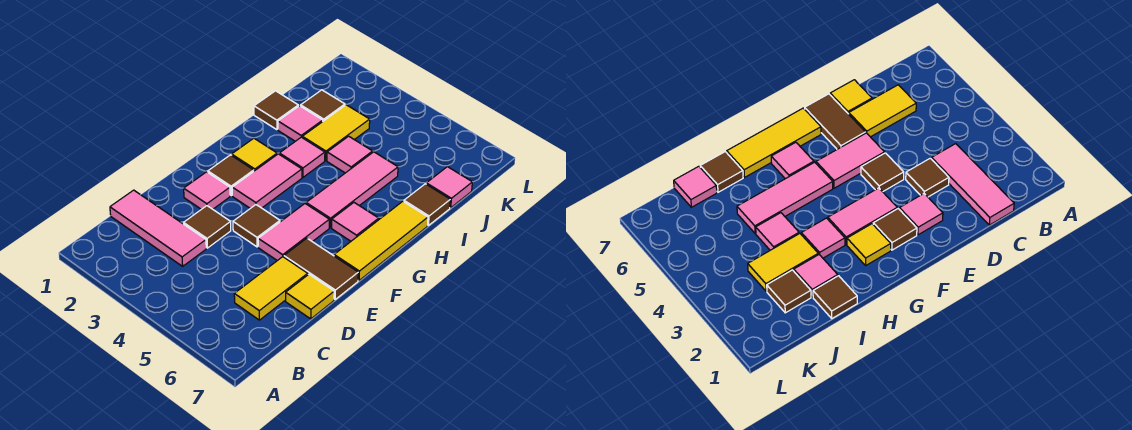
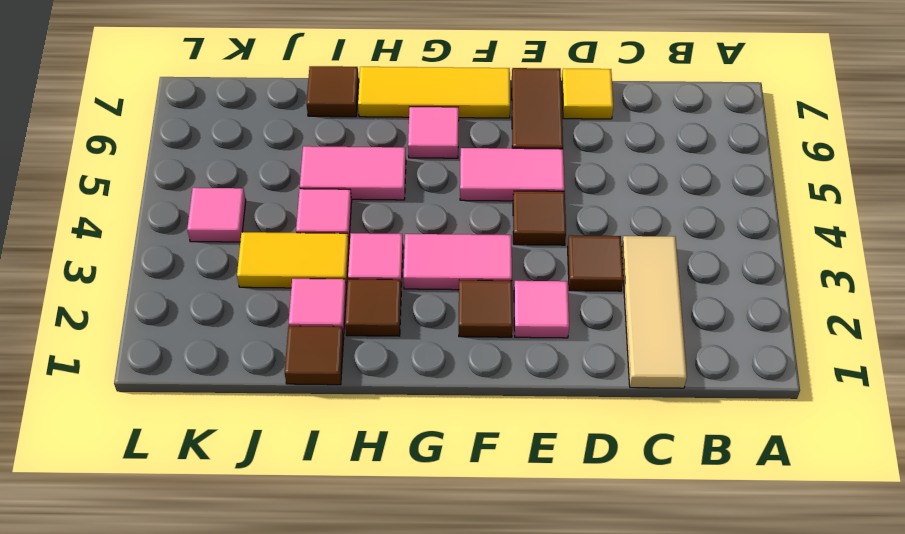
pink 1x3 tile [110,190,206,266] -> tan 1x3 tile [622,236,687,388]
yellow 1x2 tile [234,257,308,320] -> none
yellow 1x1 tile [232,138,277,171] -> none
pink 1x3 tile [306,152,398,228] -> pink 1x2 tile [300,146,406,200]
brown 1x1 tile [301,90,345,121] -> brown 1x1 tile moved to [345,279,401,336]
pink 1x1 tile [426,167,472,208] -> pink 1x1 tile moved to [187,188,246,242]

